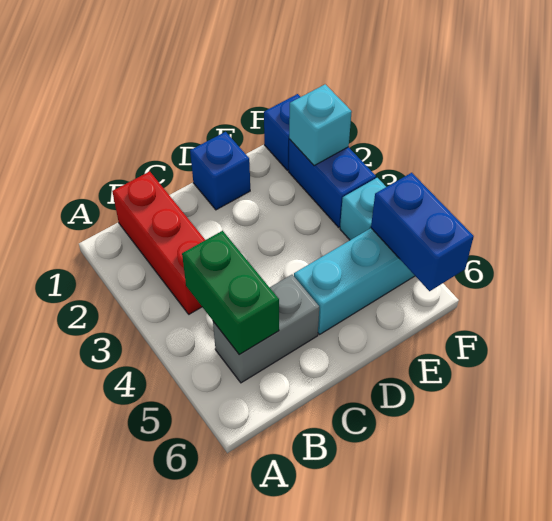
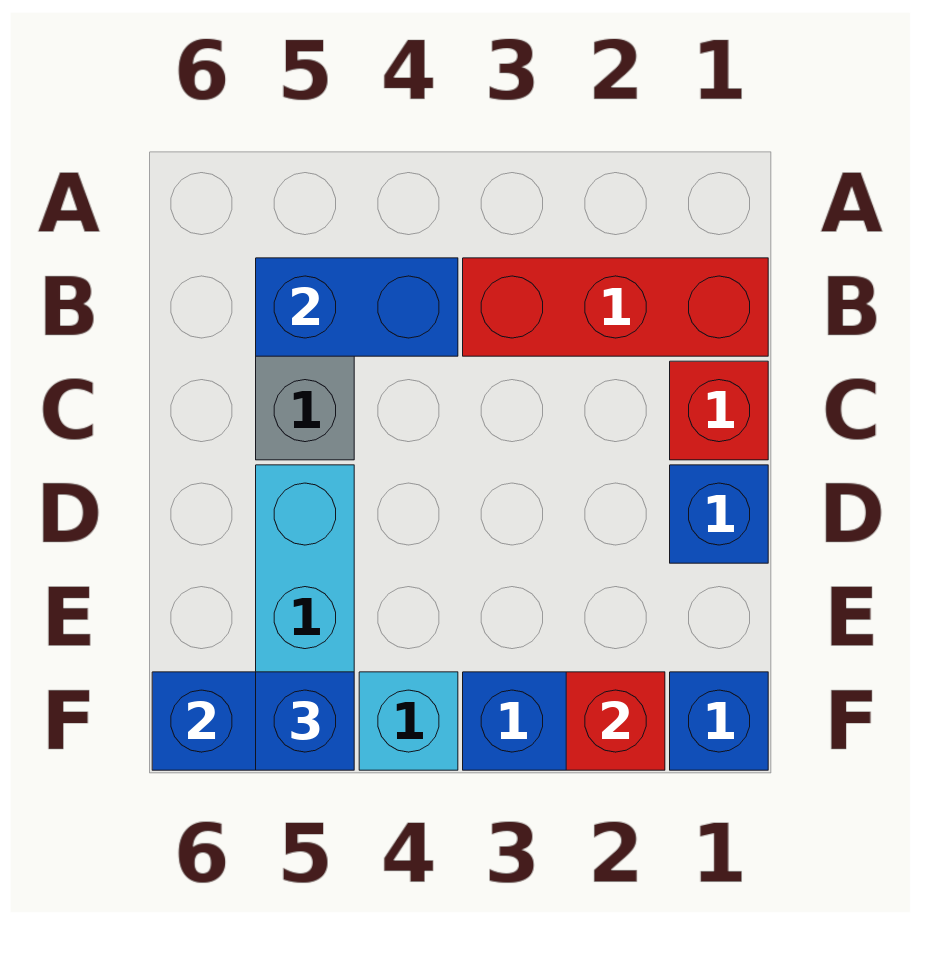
green 1x2 brick [182,231,279,355] -> blue 1x2 brick [256,258,458,356]
none -> red 1x1 brick [670,361,768,460]
cyan 1x1 brick [289,84,352,166] -> red 1x1 brick [566,672,665,770]
none -> blue 1x1 brick [256,672,354,770]

